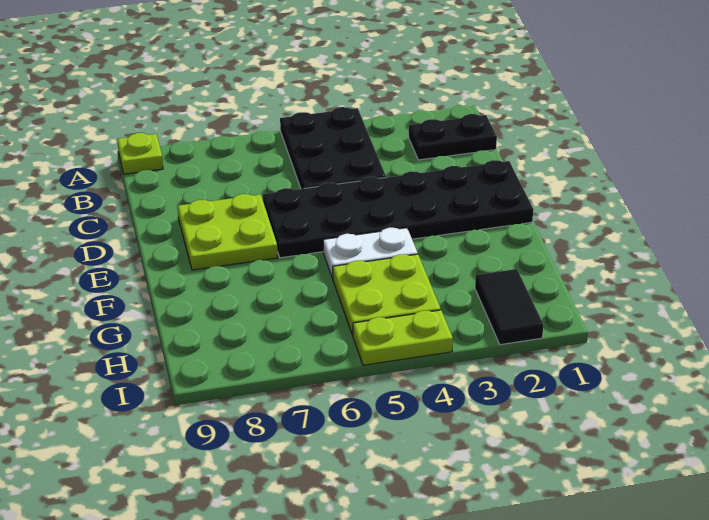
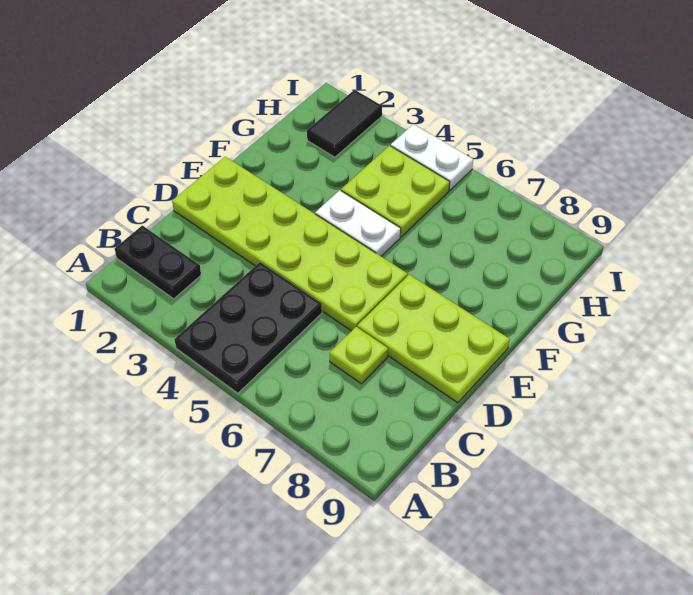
lime 1x1 plate [117,133,163,174] -> lime 1x1 plate moved to [330,327,388,384]
black 2x6 plate [263,160,533,258] -> lime 2x6 plate [172,157,408,331]
lime 2x2 plate [178,194,278,270] -> lime 2x3 plate [357,275,510,403]
lime 1x2 plate [353,310,453,365] -> white 1x2 plate [391,124,473,190]

